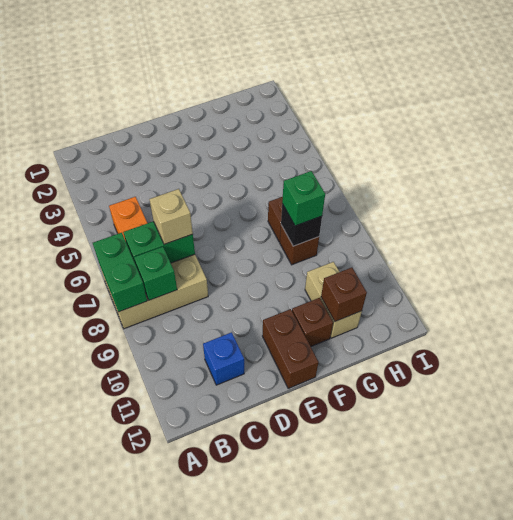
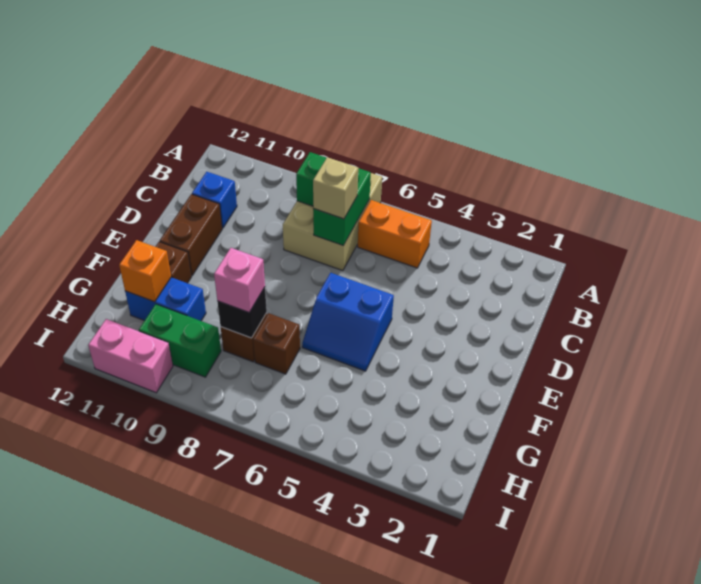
green 1x2 brick [93,233,147,312] -> green 1x2 brick moved to [139,304,221,377]
none -> blue 2x2 slope [302,273,394,371]
brown 1x2 brick [262,309,318,388] -> brown 1x2 brick turned to [160,194,222,276]
green 1x1 brick [282,171,325,226] -> pink 1x1 brick [214,248,265,312]
tan 1x2 brick [305,262,362,338] -> blue 1x2 brick [125,277,206,321]
brown 1x1 brick [321,268,367,321] -> orange 1x1 brick [119,240,171,302]
none -> pink 1x2 brick [88,319,173,393]

